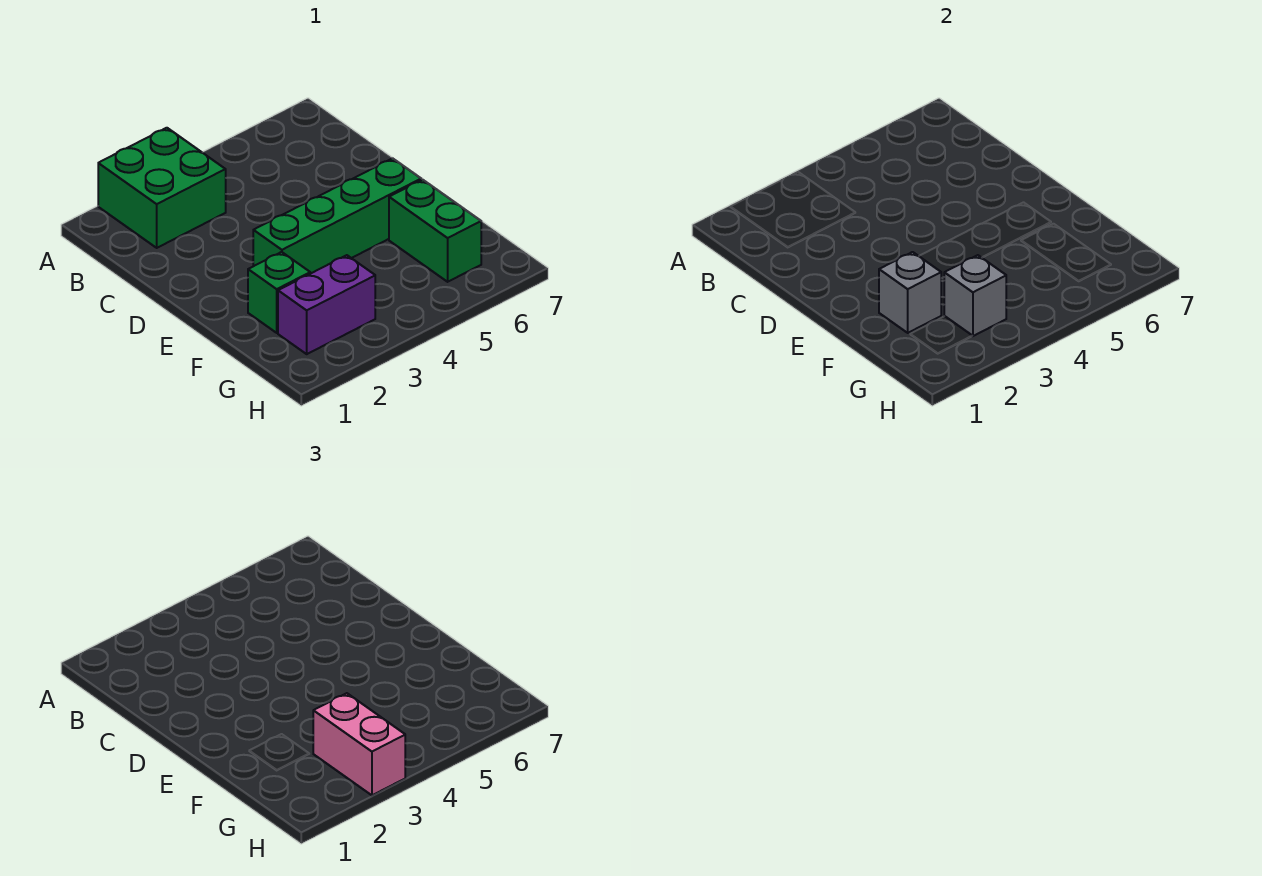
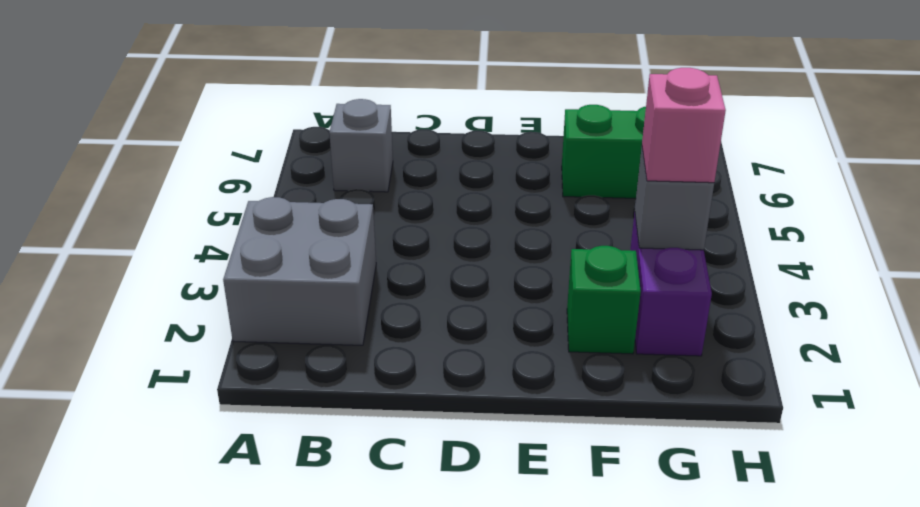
green 2x2 brick [98,128,226,248] -> grey 2x2 brick [223,197,376,345]
green 1x4 brick [253,158,421,274] -> none
grey 1x1 brick [879,252,941,333] -> grey 1x1 brick moved to [329,99,393,192]
pink 1x2 brick [313,693,405,795] -> pink 1x1 brick [642,68,726,183]

